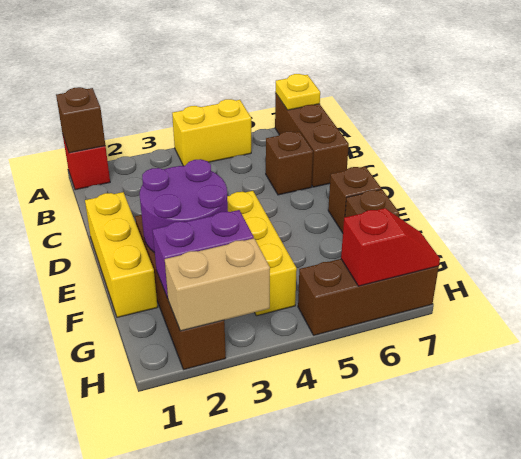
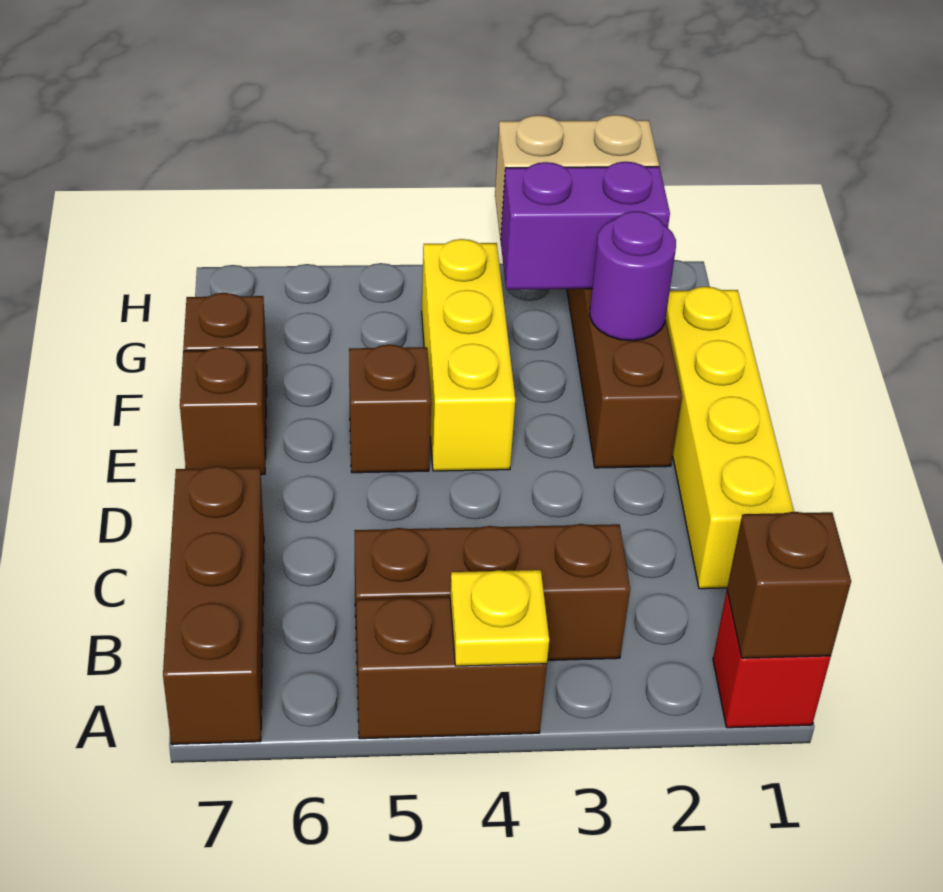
yellow 1x2 brick [172,99,251,166] -> brown 1x2 brick [357,597,547,739]
yellow 1x1 plate [275,74,320,110] -> yellow 1x1 plate moved to [450,570,549,666]
brown 1x1 brick [266,131,313,195] -> brown 1x1 brick moved to [349,344,431,473]
yellow 1x3 brick [85,192,158,317] -> yellow 1x4 brick [666,287,794,589]
purple 2x2 round brick [140,159,228,253] -> purple 1x1 round brick [590,211,676,341]
brown 1x3 brick [298,259,439,335] -> brown 1x3 brick moved to [354,524,630,660]
red 1x2 slope [341,208,440,286] -> none

